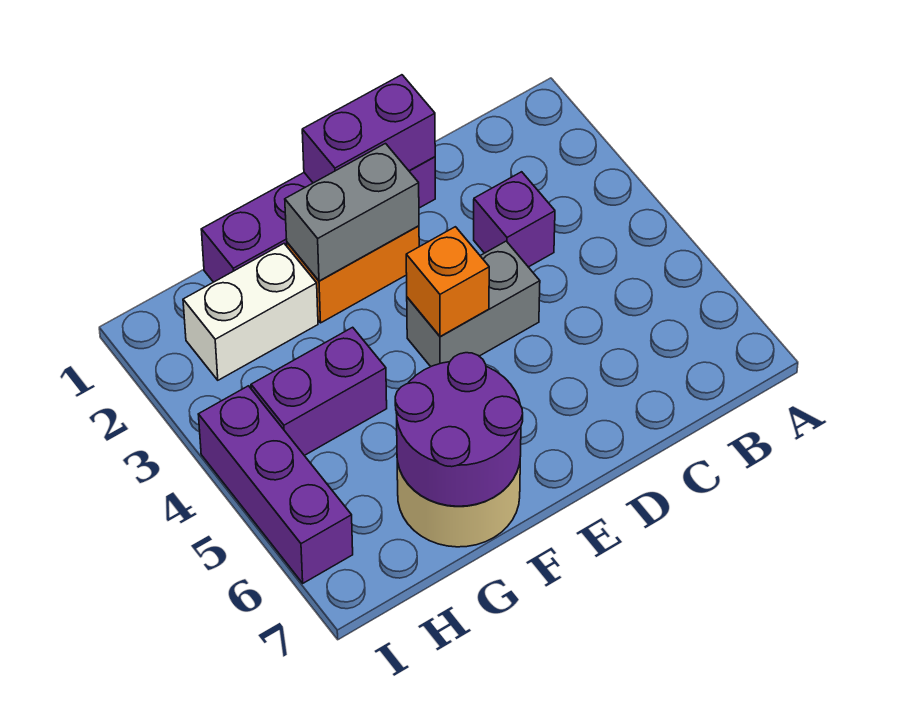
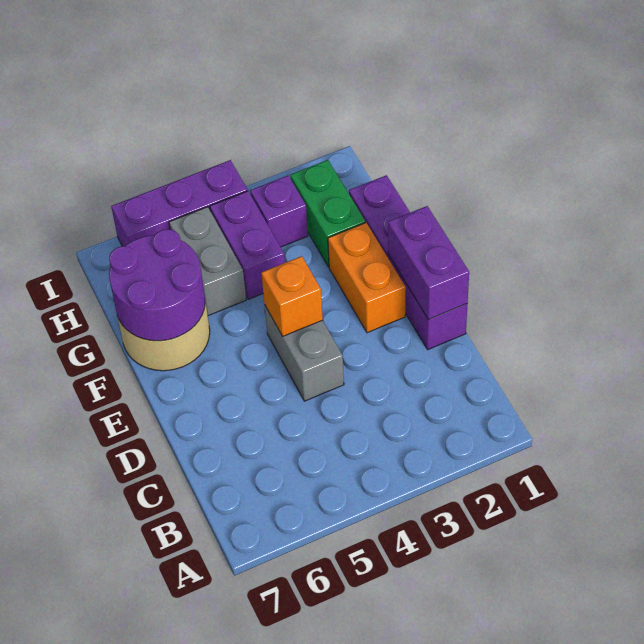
purple 1x1 brick [474,172,555,267] -> purple 1x1 brick moved to [250,176,308,247]
grey 1x2 brick [285,144,419,281] -> grey 1x2 brick moved to [169,207,246,316]
white 1x2 brick [183,244,318,380] -> green 1x2 brick [290,160,365,267]

